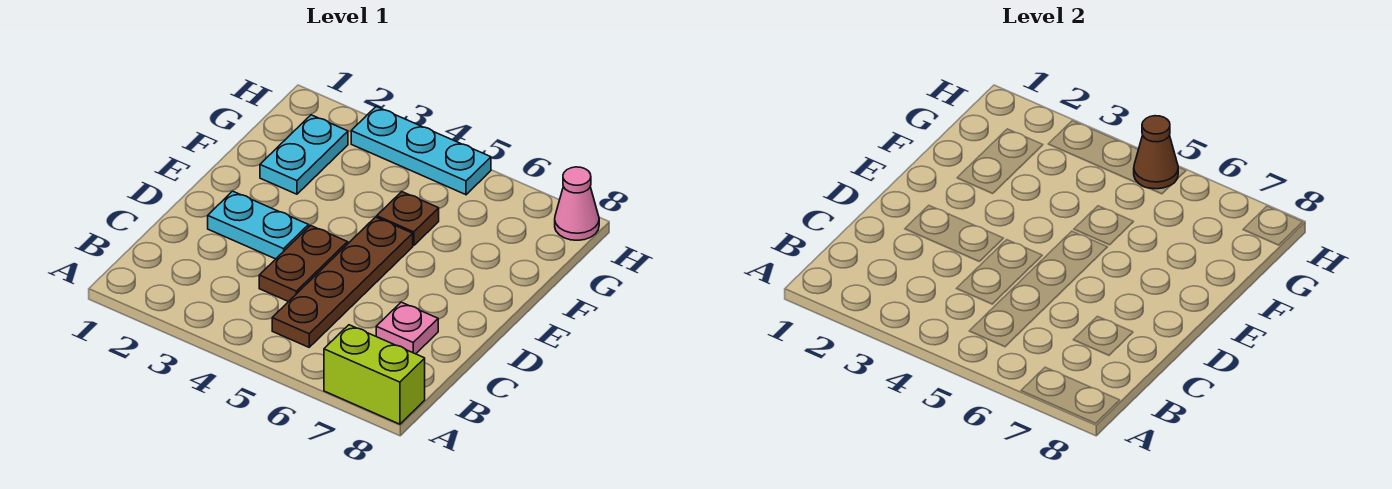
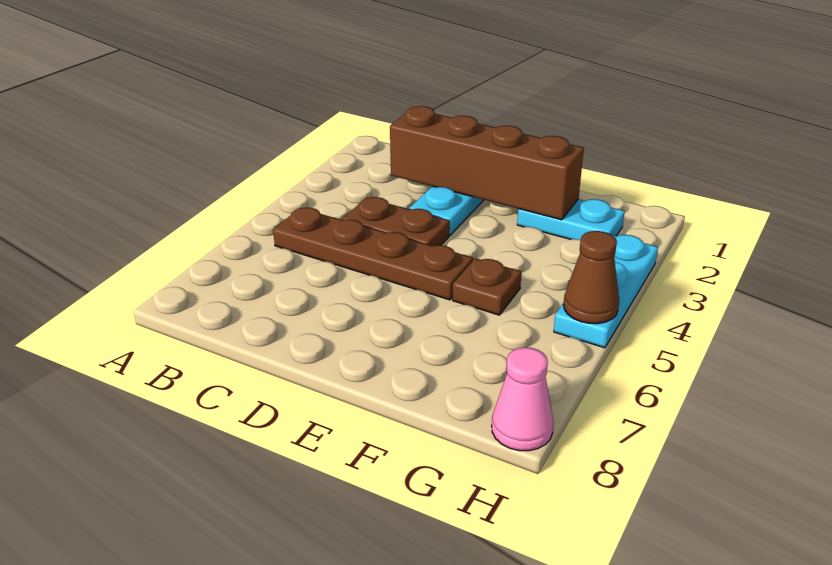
lime 1x2 brick [324,325,425,424] -> none
none -> brown 1x4 brick [390,106,584,220]
pink 1x1 plate [376,302,438,354] -> none

